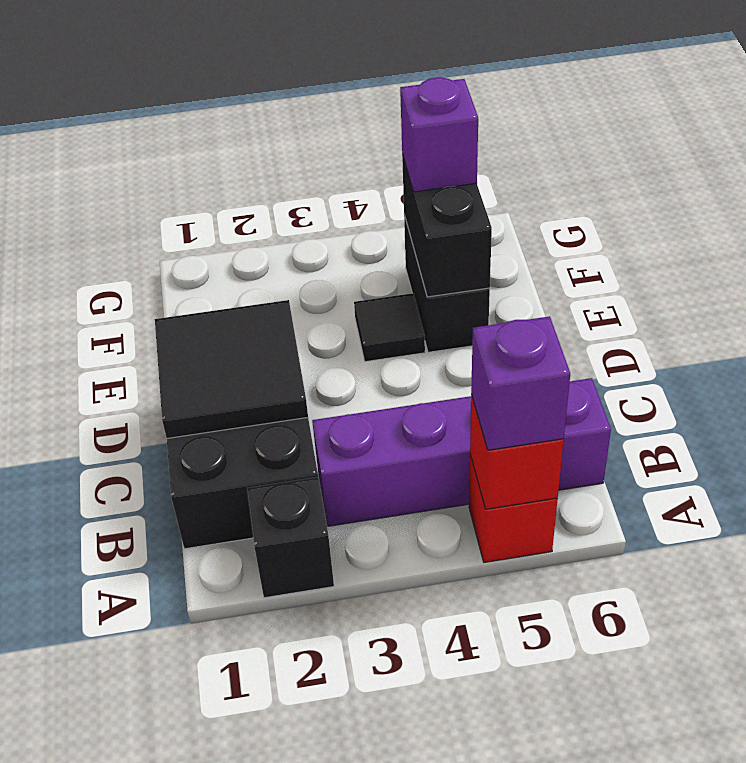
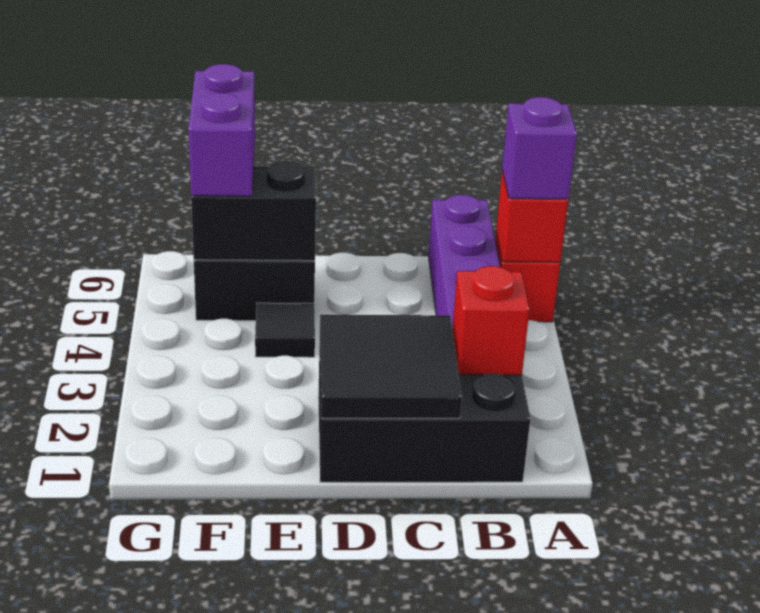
black 1x1 brick [247,477,334,598] -> none
none -> red 1x1 brick [452,266,530,375]
purple 1x1 brick [400,77,478,192] -> purple 1x2 brick [188,64,255,196]

